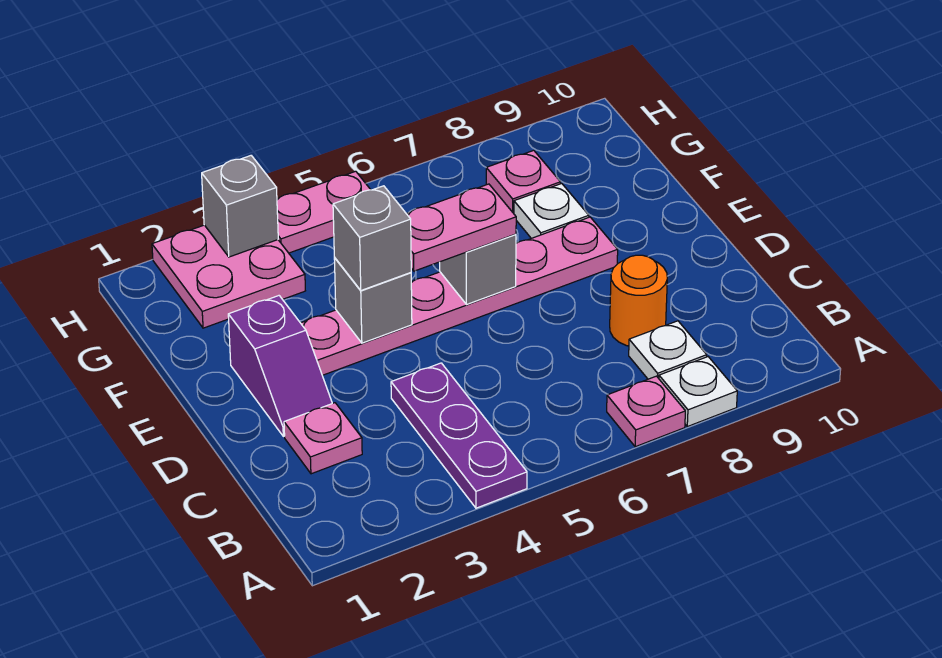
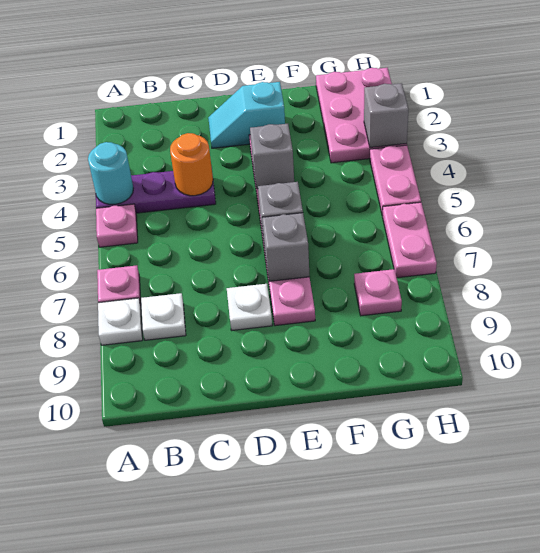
none -> cyan 1x1 round brick [88,142,133,204]
pink 1x1 plate [284,403,362,474] -> pink 1x1 plate moved to [96,204,138,247]
orange 1x1 round brick [610,255,667,346] -> orange 1x1 round brick moved to [170,133,213,196]
purple 1x2 slope [228,296,332,436] -> cyan 1x2 slope [208,82,285,148]
grey 1x1 brick [333,186,411,290] -> grey 1x1 brick moved to [262,213,310,281]
pink 1x2 plate [407,184,516,271] -> pink 1x2 plate moved to [382,202,437,278]
white 1x1 plate [514,184,589,238] -> white 1x1 plate moved to [227,284,272,330]
pink 2x2 plate [152,225,305,328] -> pink 2x3 plate [316,68,407,163]

